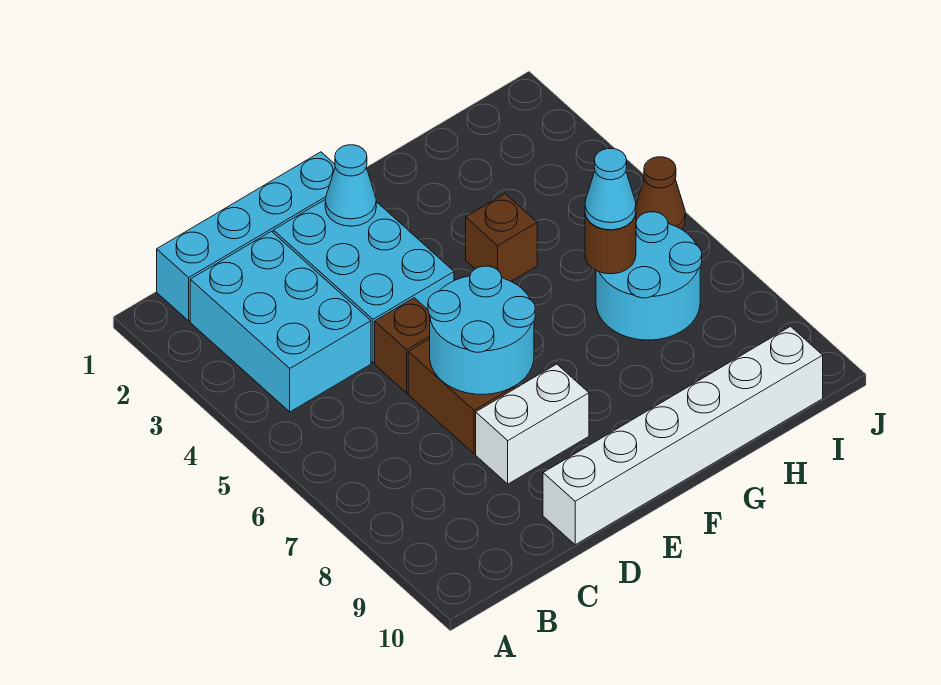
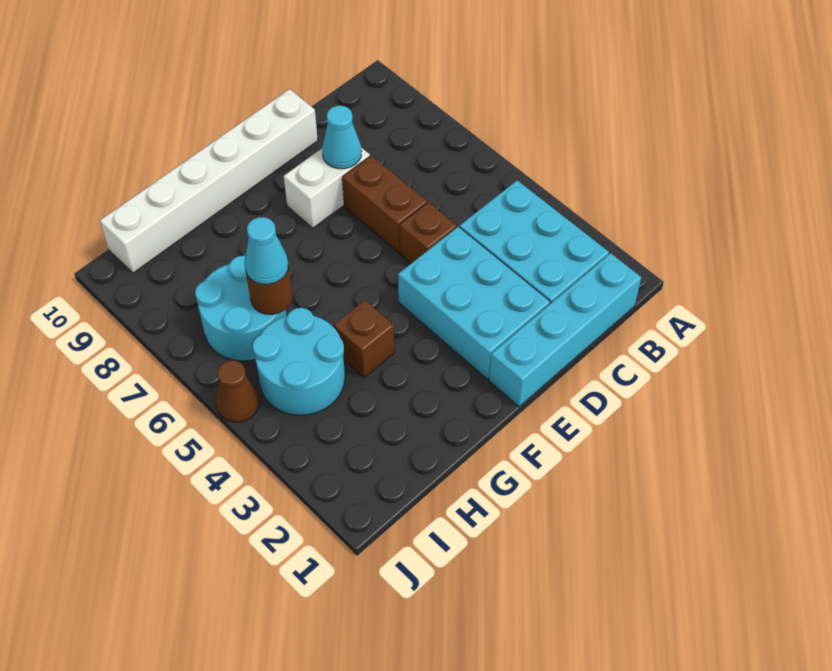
cyan 2x2 round brick [428,266,535,395] -> cyan 2x2 round brick moved to [253,308,345,415]
cyan 1x1 cone [325,145,376,226] -> cyan 1x1 cone moved to [322,106,361,169]

